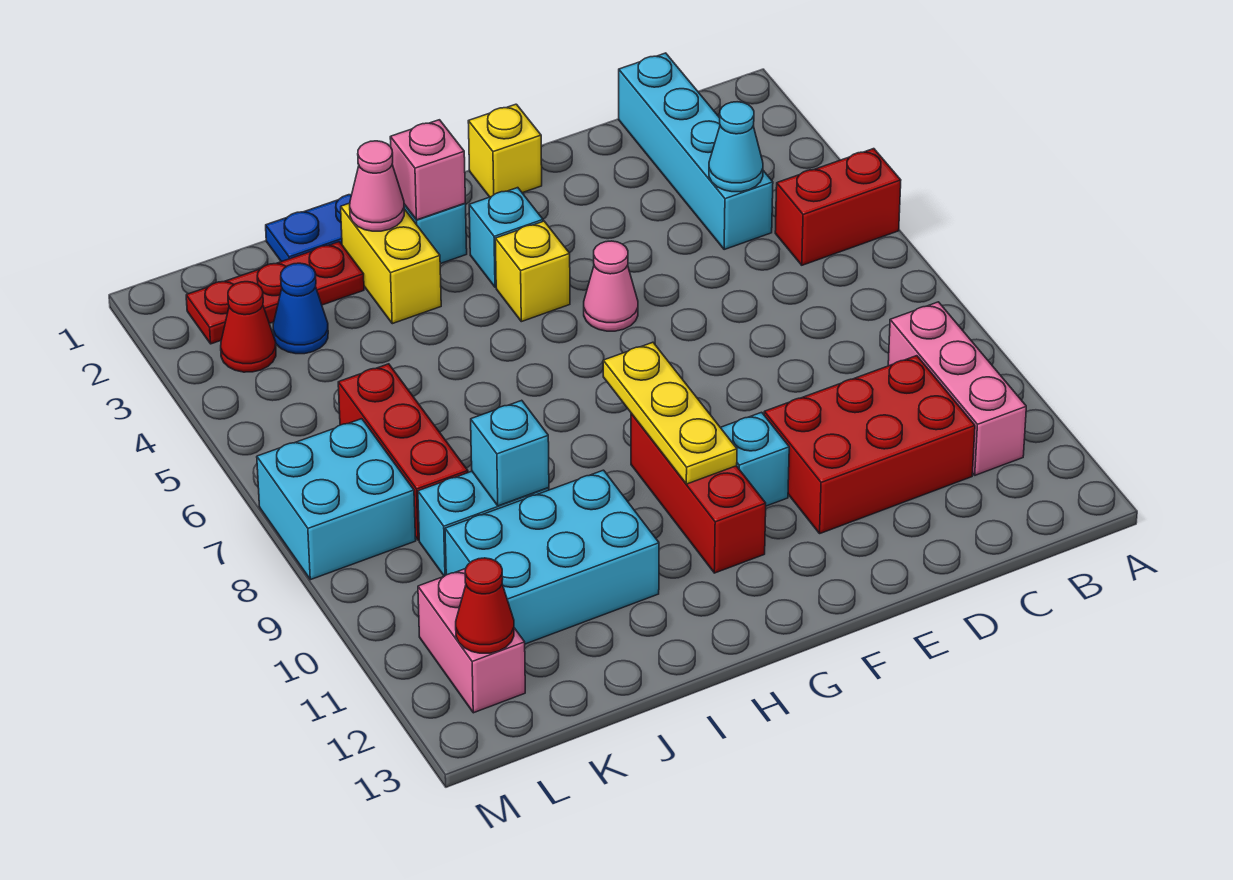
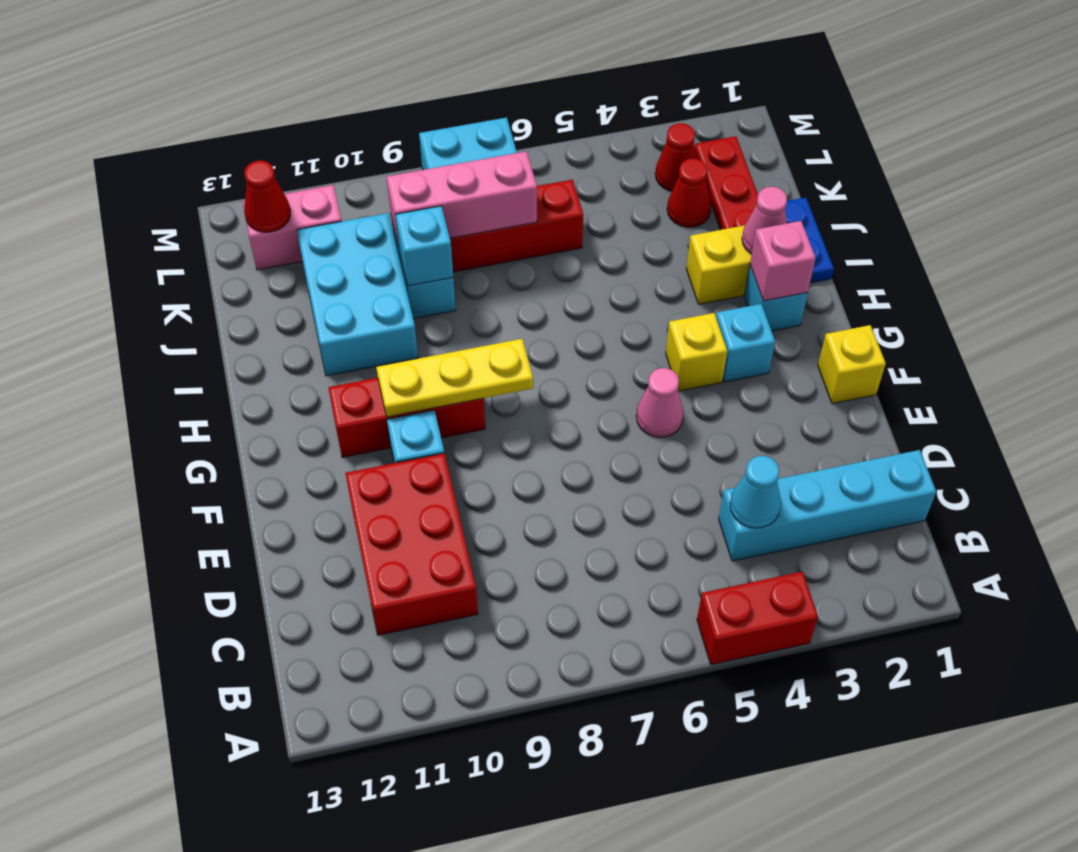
red 1x2 brick [775,149,901,265] -> red 1x2 brick turned to [697,572,818,665]
pink 1x3 brick [888,302,1026,475] -> pink 1x3 brick moved to [387,151,537,246]
blue 1x1 cone [273,263,328,354] -> red 1x1 cone [667,158,711,227]

